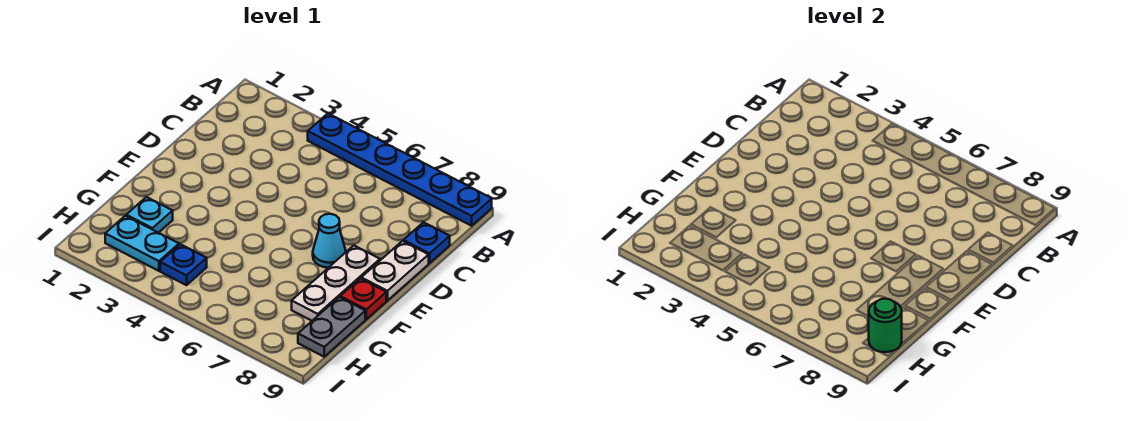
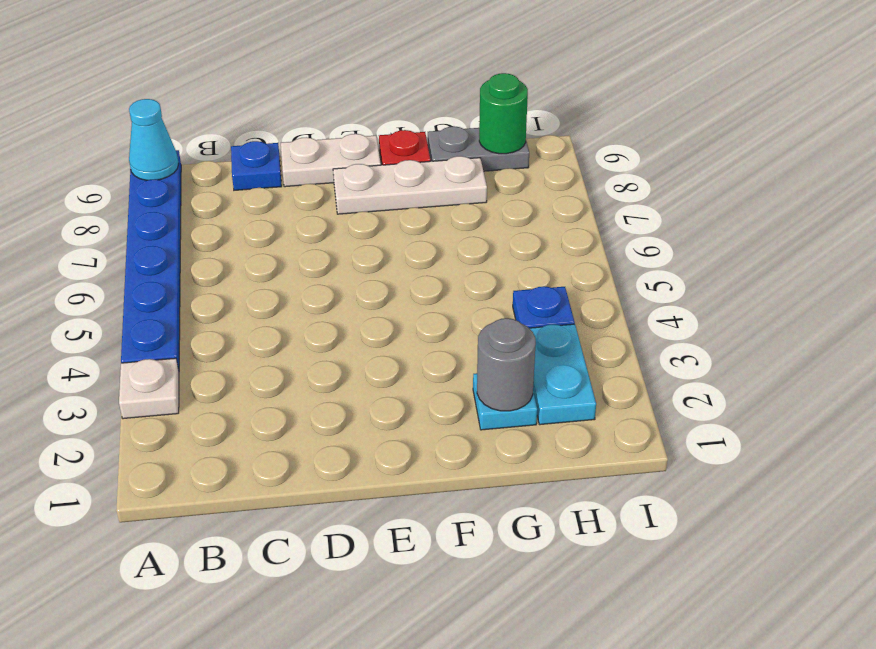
none -> white 1x1 plate [119,358,179,419]
cyan 1x1 cone [313,214,346,268] -> cyan 1x1 cone moved to [129,99,179,180]
none -> grey 1x1 round brick [477,318,536,411]

